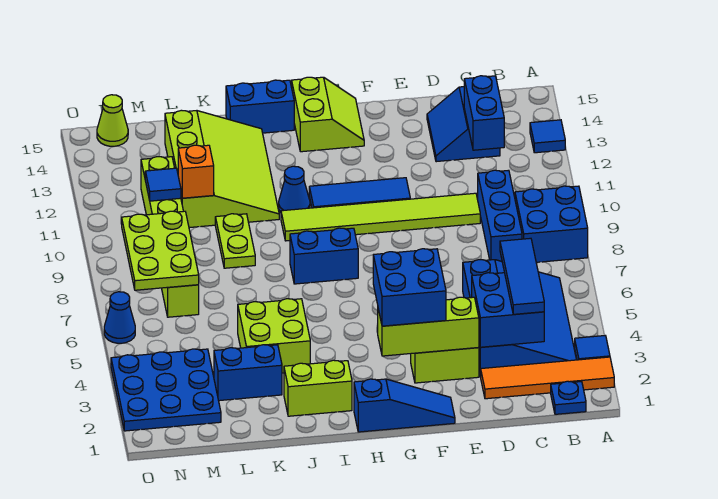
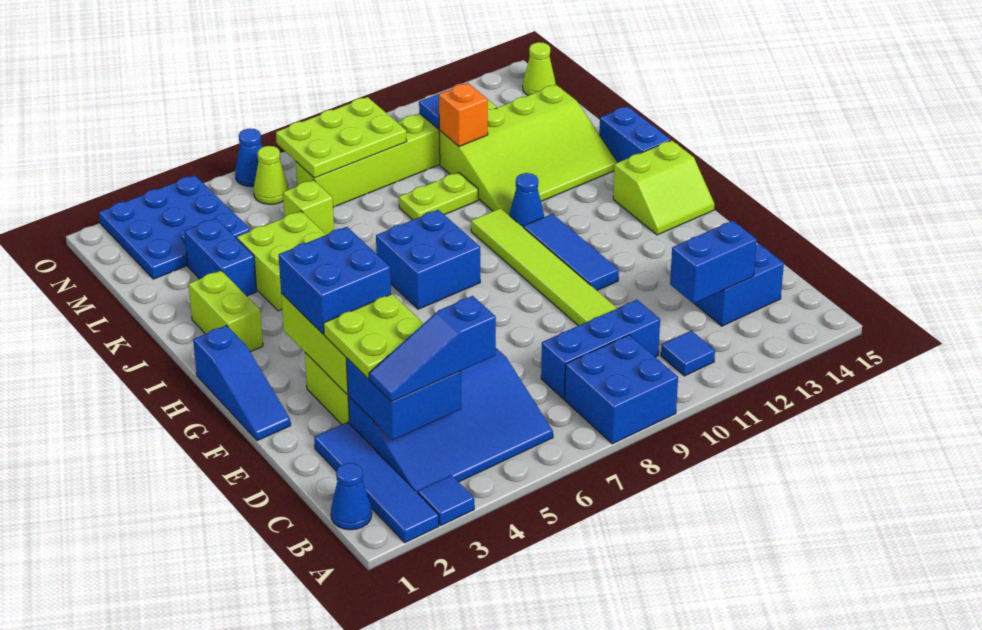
orange 1x4 tile [481,357,614,399] -> blue 1x4 tile [314,422,439,543]
blue 1x1 tile [530,120,565,153] -> blue 1x1 tile moved to [661,331,715,376]
blue 1x1 plate [551,381,586,414] -> blue 1x1 cone [331,463,372,530]
blue 1x3 tile [500,238,544,314] -> blue 1x3 slope [369,296,496,402]
none -> lime 2x2 plate [324,294,424,379]
blue 1x2 brick [290,228,358,284] -> blue 2x2 brick [376,210,480,309]
none -> lime 1x1 brick [283,180,334,235]
none -> lime 1x1 cone [254,146,289,204]

